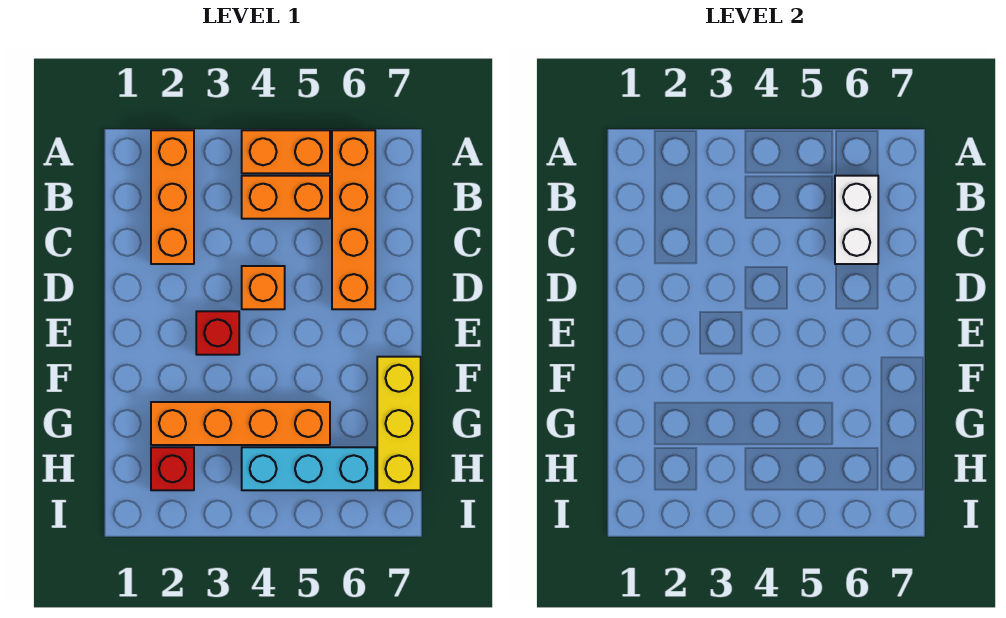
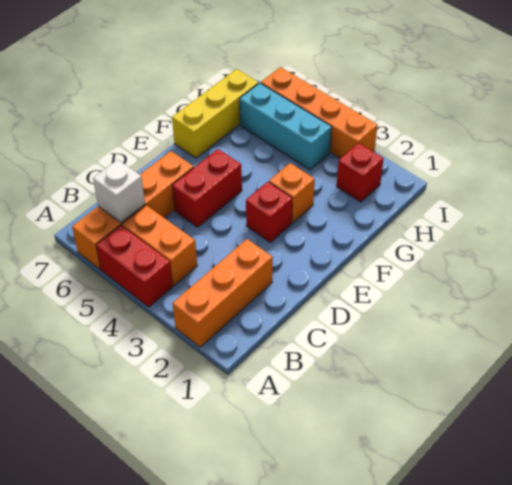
orange 1x2 brick [242,130,330,173] -> red 1x2 brick [96,225,173,307]
white 1x2 brick [835,176,878,264] -> white 1x1 brick [93,160,145,223]
orange 1x1 brick [242,266,285,309] -> orange 1x1 brick moved to [269,163,315,223]
none -> red 1x2 brick [172,149,242,227]
orange 1x4 brick [151,402,330,445] -> orange 1x4 brick moved to [261,67,378,158]

